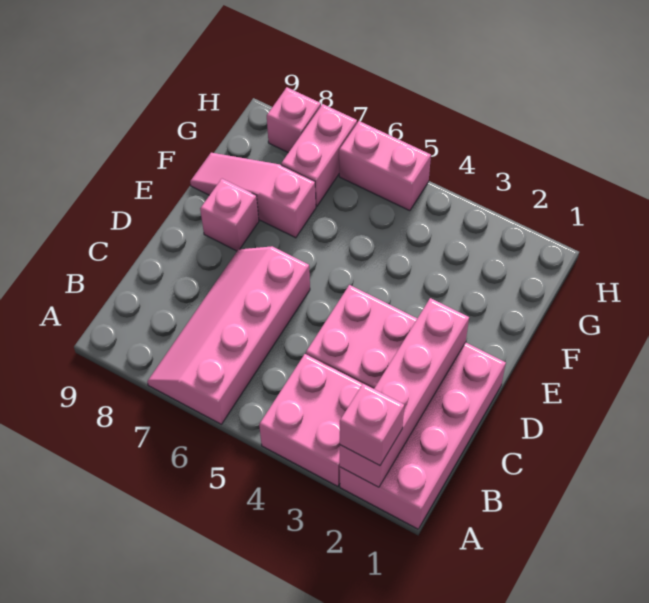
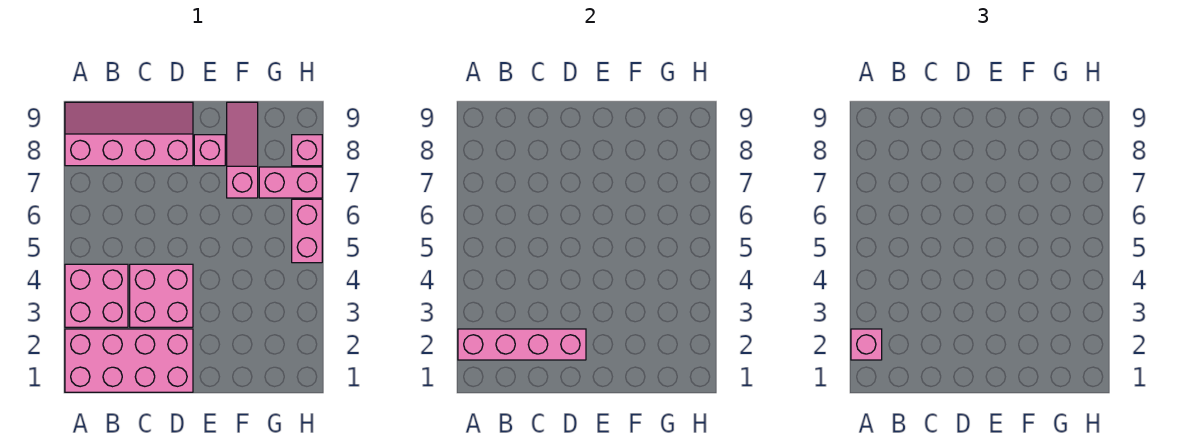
pink 2x4 slope [147,246,310,424] -> pink 2x4 slope moved to [65,102,193,166]

